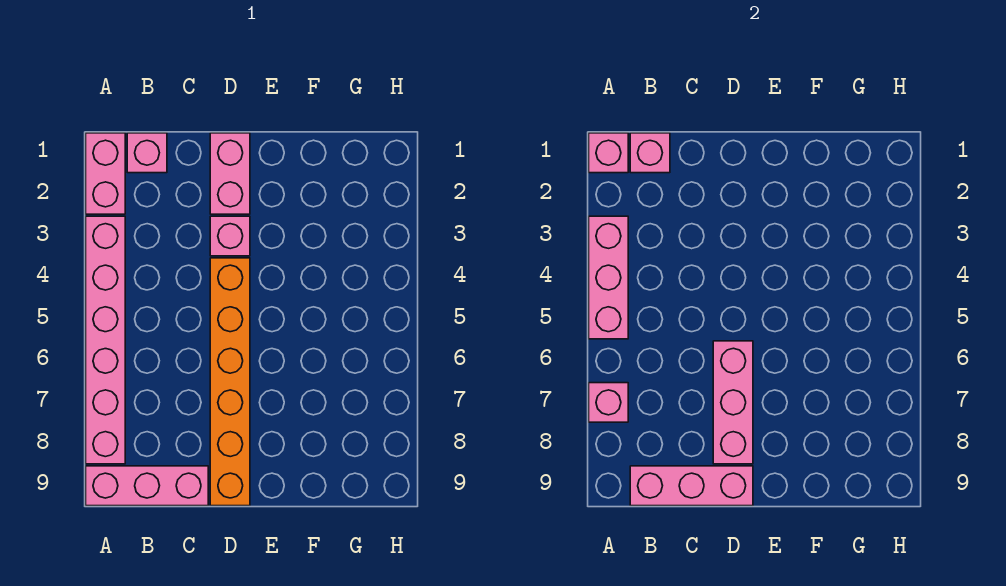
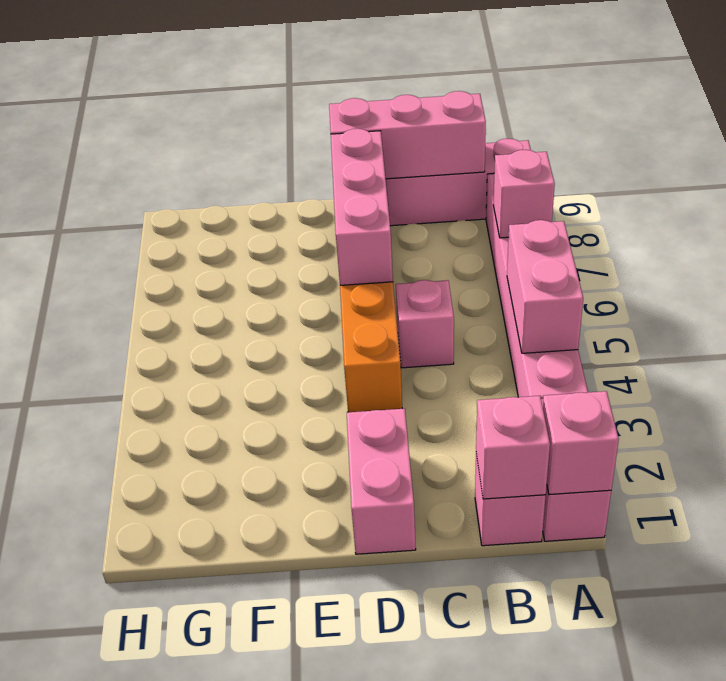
pink 1x3 brick [589,216,628,339] -> pink 1x2 brick [507,220,583,353]
pink 1x1 brick [210,216,250,256] -> pink 1x1 brick moved to [396,280,454,368]

